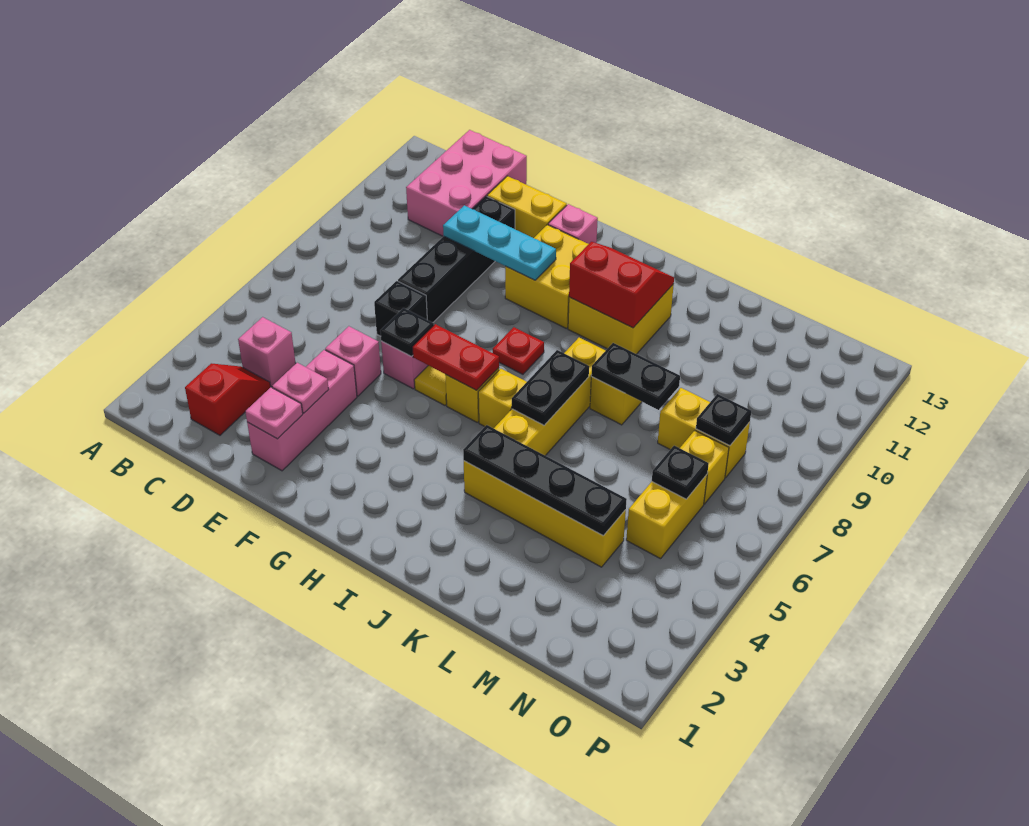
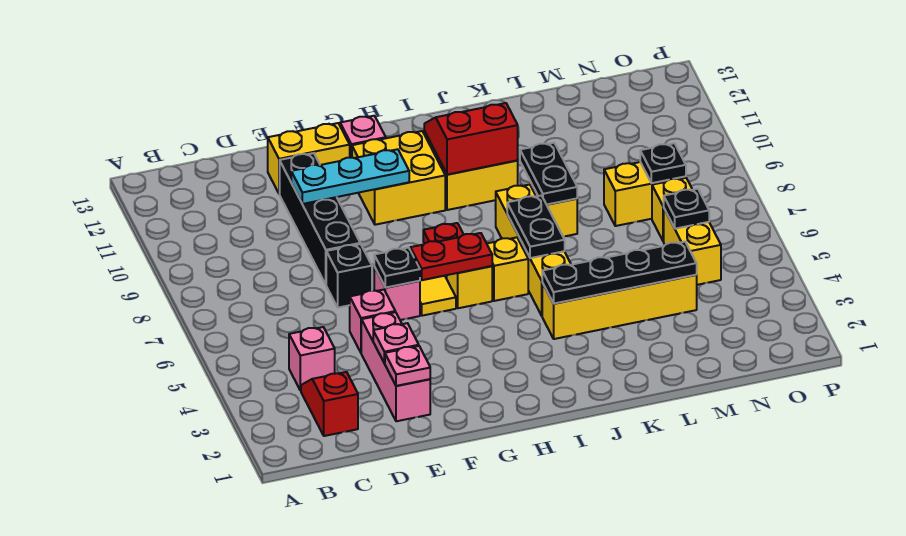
pink 2x3 brick [406,130,527,236] -> none
black 1x2 plate [591,343,680,410] -> black 1x2 plate turned to [520,143,577,205]

